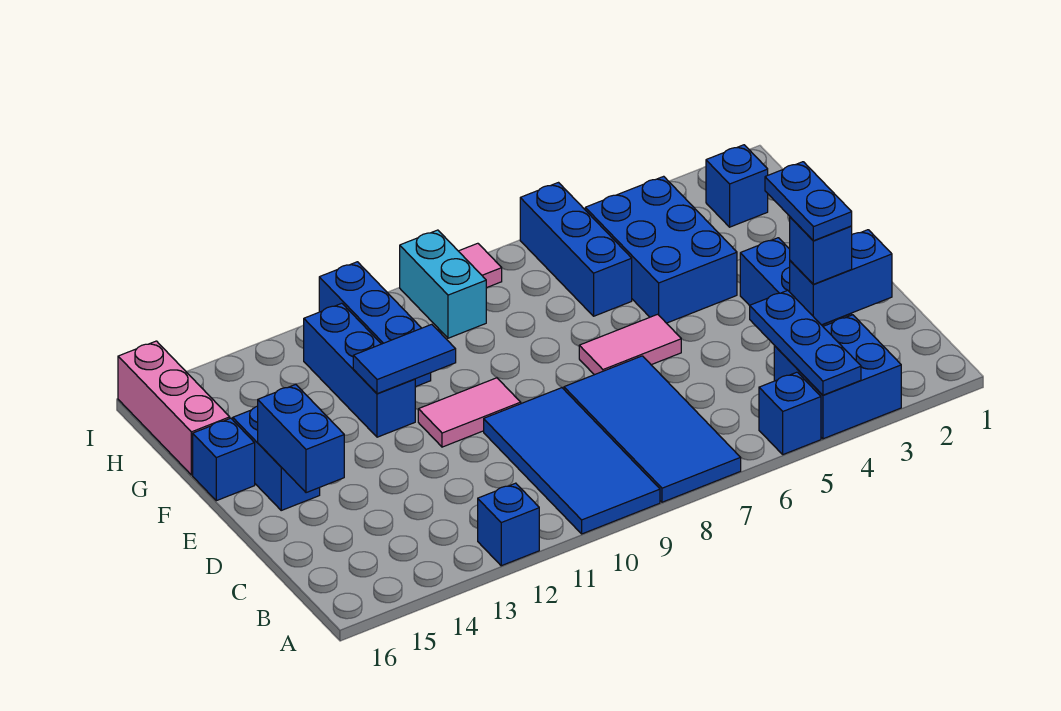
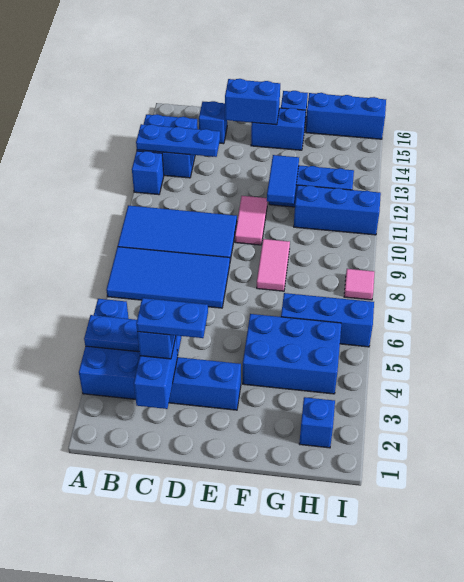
none -> blue 2x2 brick [137,114,198,178]
none -> blue 1x3 plate [136,124,220,157]
none -> blue 1x1 brick [199,101,227,144]
pink 1x2 tile [579,314,681,375] -> pink 1x2 tile moved to [257,239,290,291]
pink 1x3 brick [118,341,230,475] -> blue 1x3 brick [306,93,386,139]
cyan 1x2 brick [400,230,486,338] -> none

